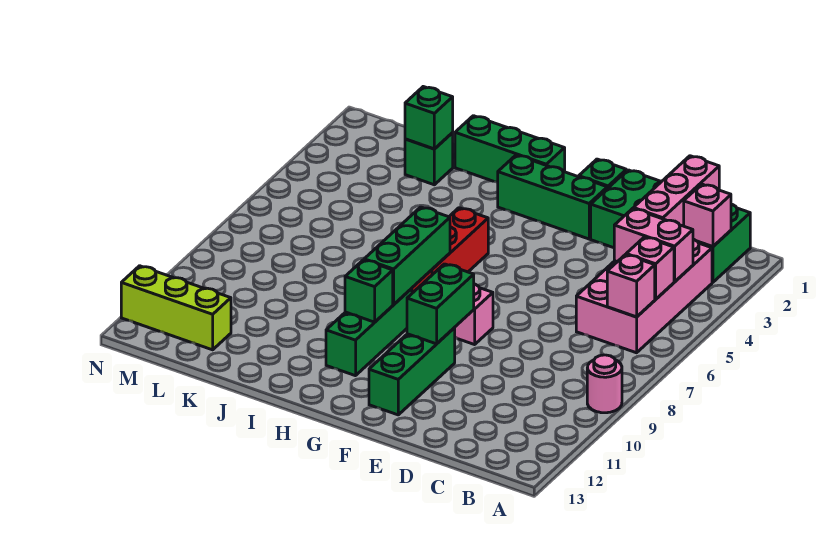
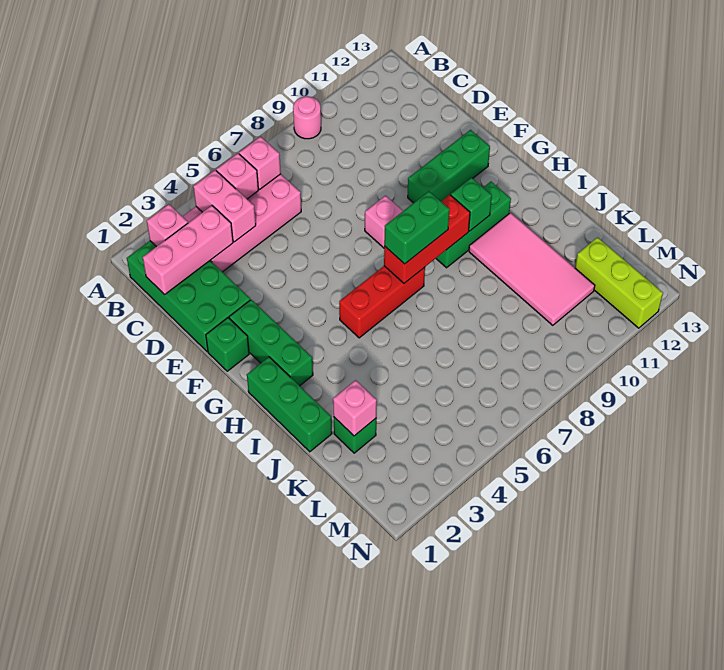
green 1x2 brick [407,264,474,344] -> green 1x2 brick moved to [384,191,450,264]
green 1x3 brick [364,207,450,305] -> red 1x3 brick [384,195,470,283]
none -> pink 2x4 tile [469,213,595,325]
green 1x1 brick [405,87,453,149] -> pink 1x1 brick [333,380,377,436]

